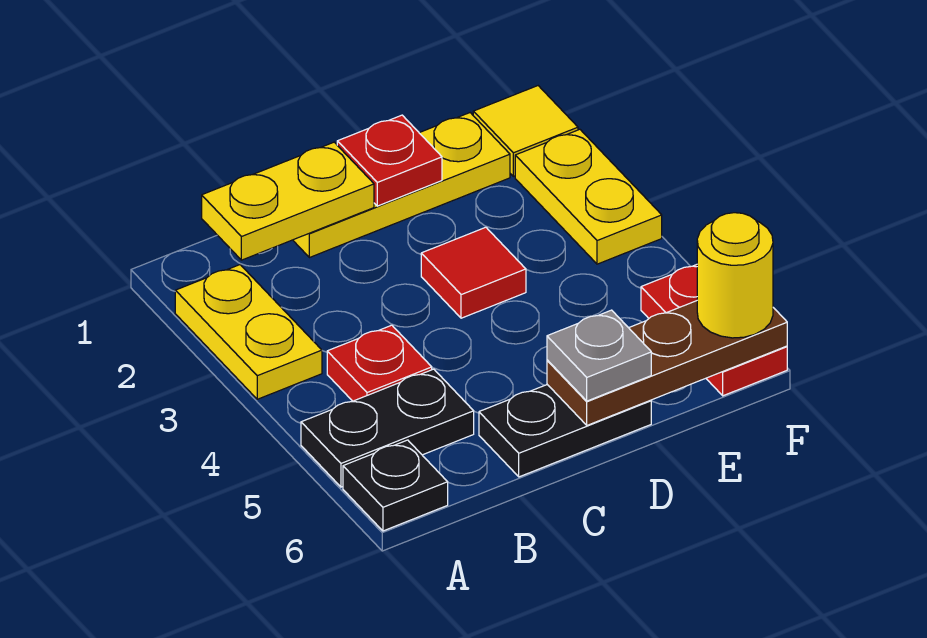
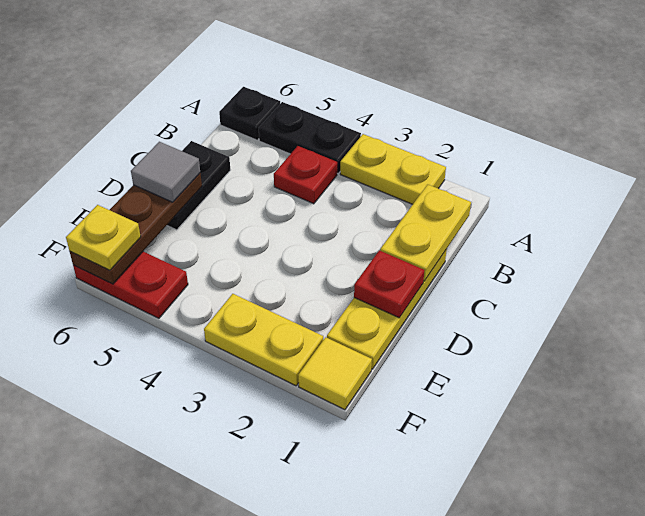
black 1x2 plate [301,369,474,487] -> black 1x2 plate turned to [259,102,361,173]
red 1x1 tile [421,227,526,318] -> none
grey 1x1 plate [547,310,651,401] -> grey 1x1 tile [131,142,200,202]
yellow 1x1 round brick [697,213,773,338] -> yellow 1x1 plate [66,205,141,270]

